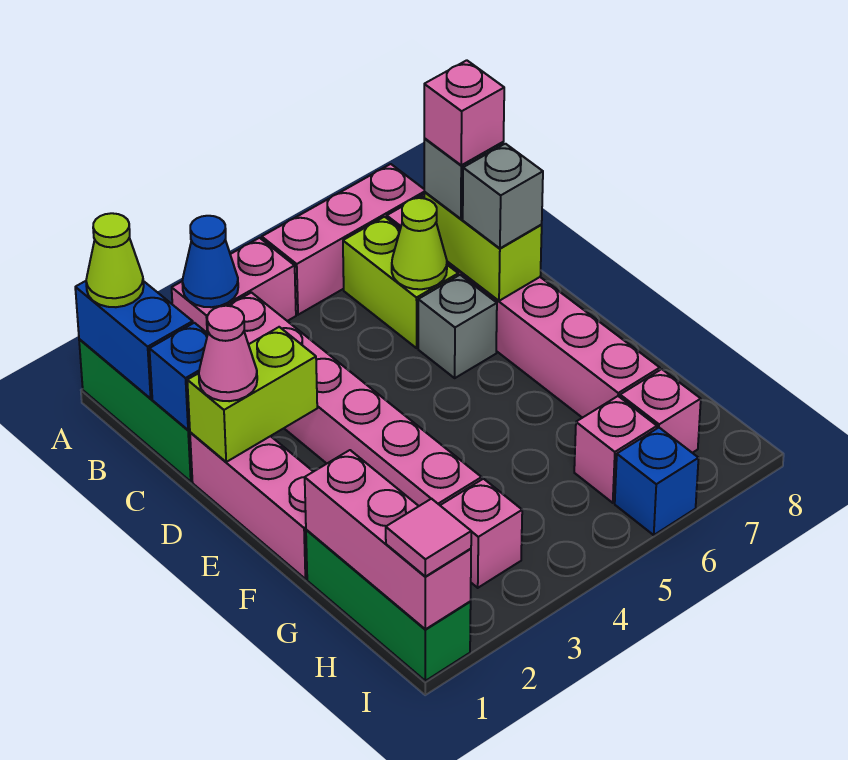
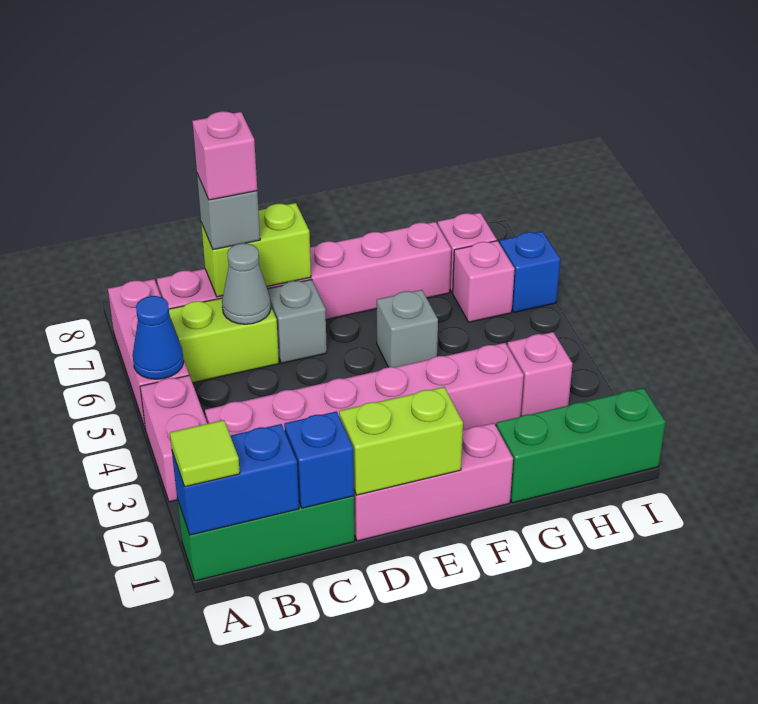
lime 1x1 cone [86,213,144,307] -> lime 1x1 tile [170,420,240,487]
blue 1x1 cone [182,216,238,307] -> blue 1x1 cone moved to [133,296,184,379]
lime 1x1 cone [392,198,447,289] -> grey 1x1 cone [222,243,271,324]
lime 1x2 brick [187,327,317,462] -> lime 1x2 brick turned to [339,387,463,495]
pink 1x1 cone [199,306,257,401] -> none
grey 1x1 brick [463,144,543,248] -> grey 1x1 brick moved to [376,290,438,367]
pink 1x3 brick [305,450,471,629] -> none
pink 1x1 tile [386,499,471,577] -> none

